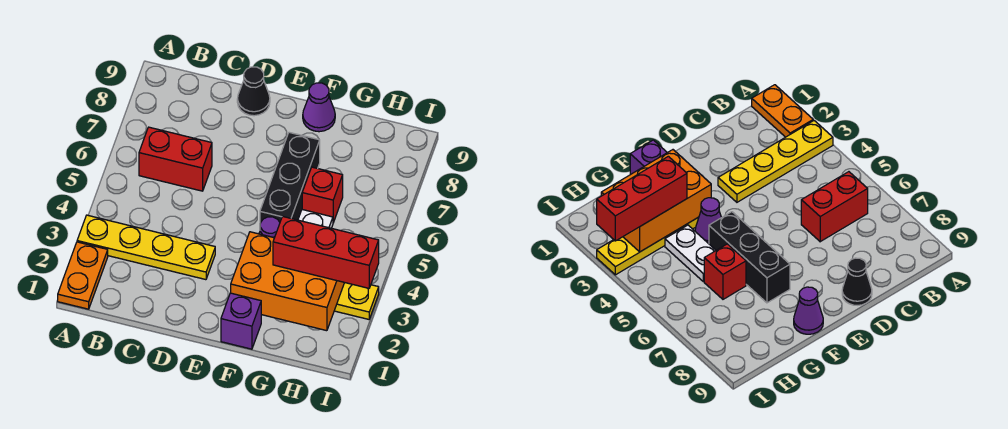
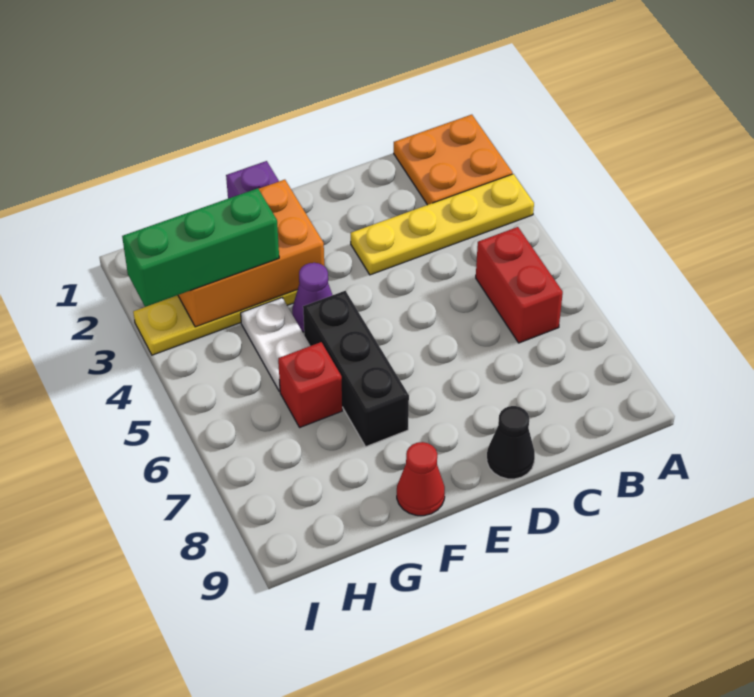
orange 1x2 plate [58,242,108,309] -> orange 2x2 plate [394,115,513,205]
red 1x2 brick [139,127,212,191] -> red 1x2 brick turned to [476,227,563,343]
purple 1x1 cone [303,83,335,132] -> red 1x1 cone [397,442,445,516]
red 1x3 brick [273,216,379,288] -> green 1x3 brick [122,188,279,307]

